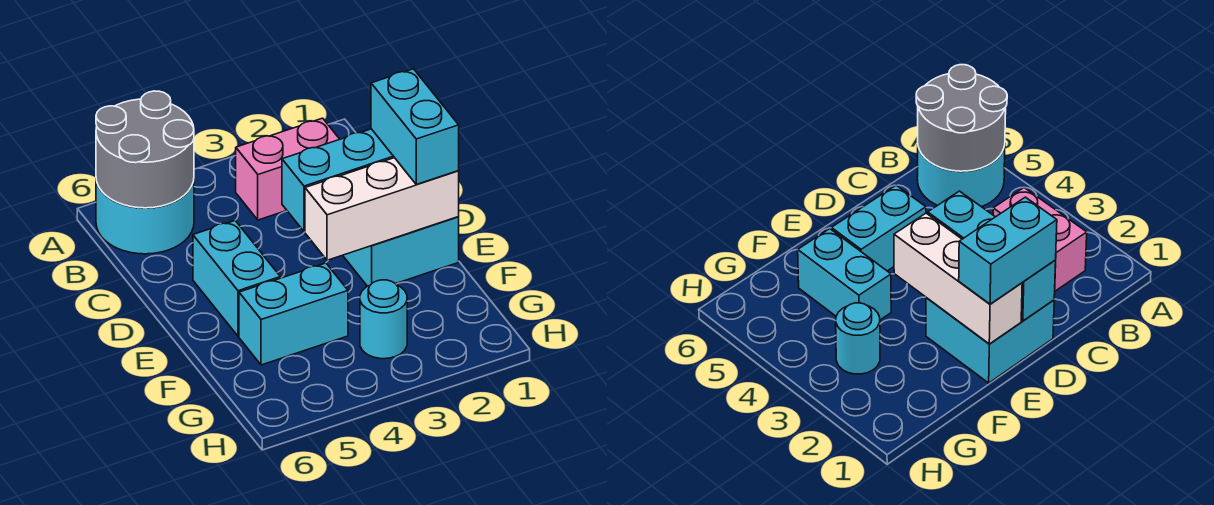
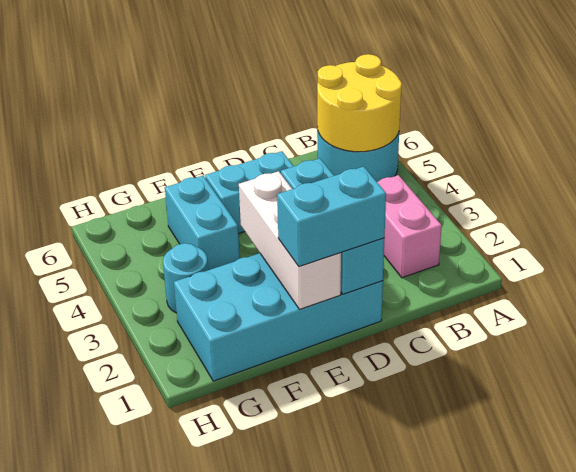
grey 2x2 round brick [96,91,194,208] -> yellow 2x2 round brick [317,54,402,152]
cyan 2x2 brick [343,217,459,286] -> cyan 2x4 brick [174,253,383,381]

